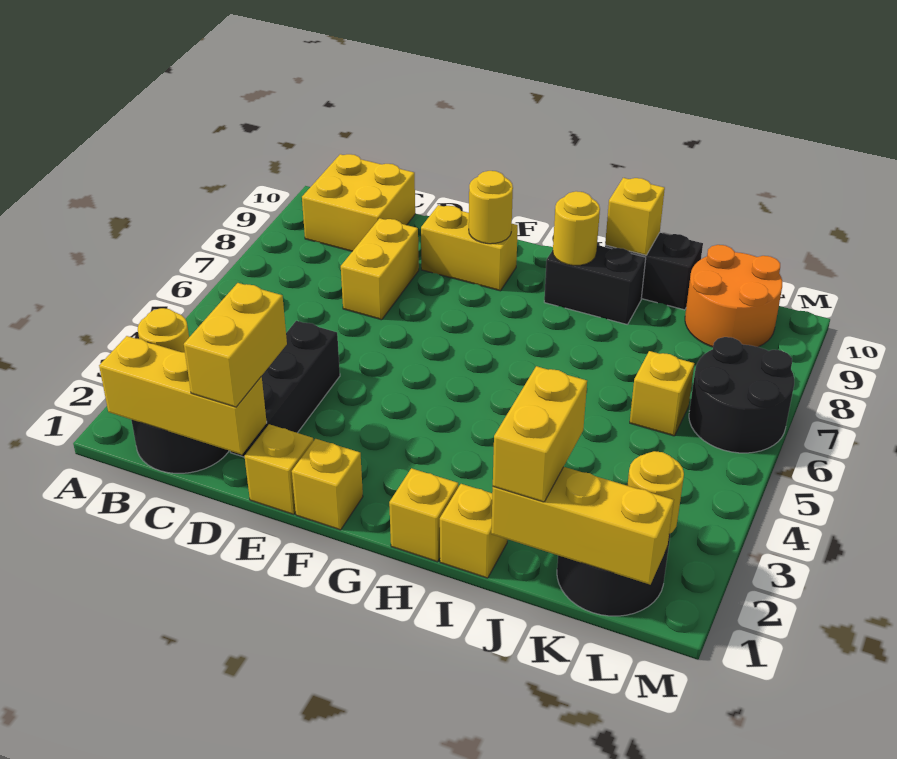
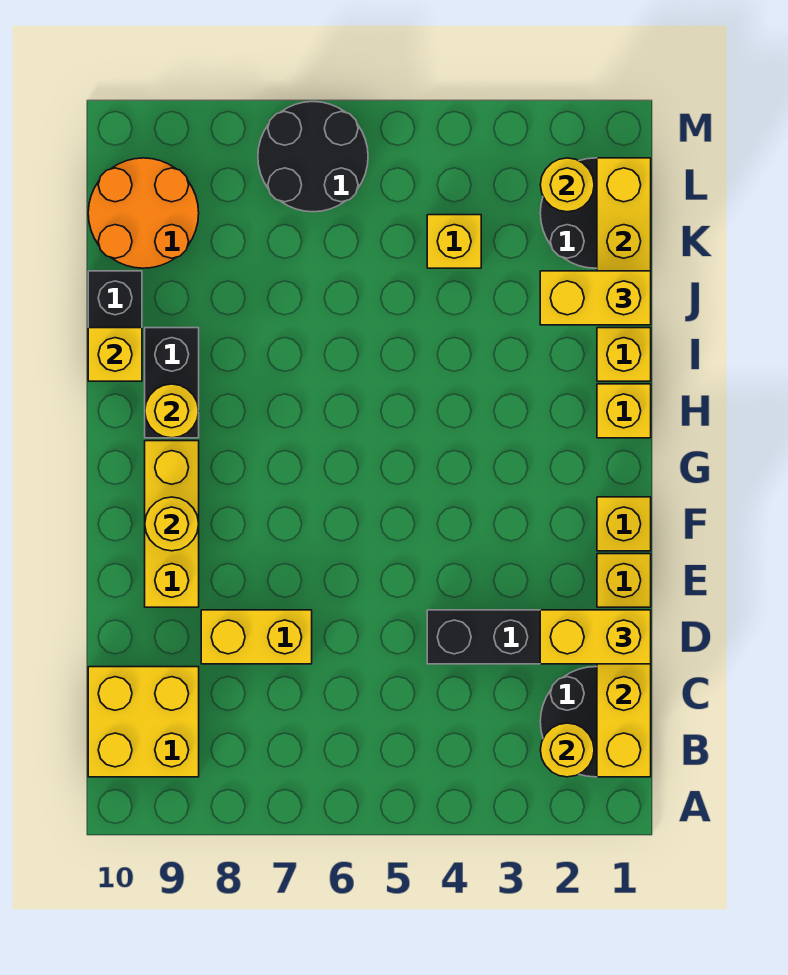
yellow 1x2 brick [421,205,518,291] -> yellow 1x3 brick [145,441,199,607]
yellow 1x1 brick [630,351,694,436] -> yellow 1x1 brick moved to [427,215,481,268]

